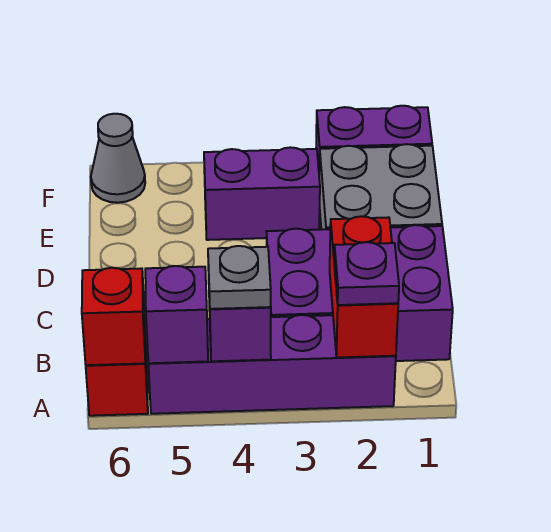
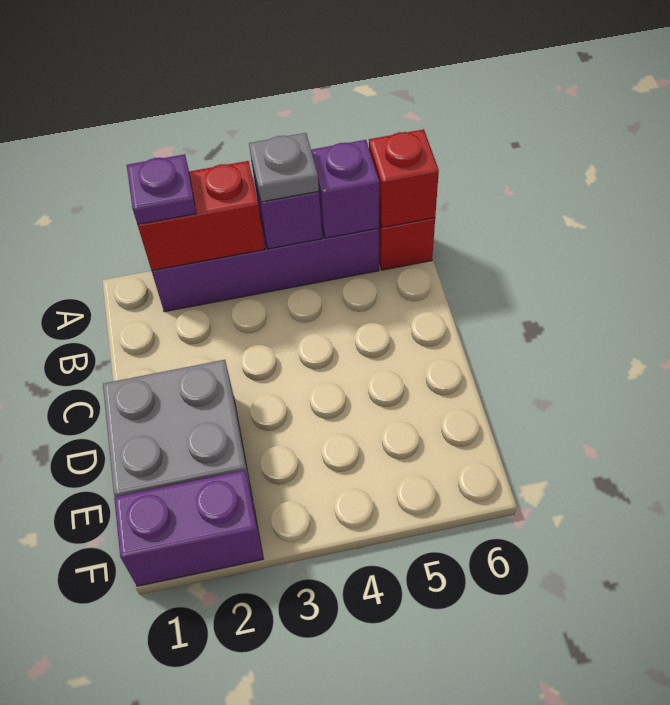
red 1x2 brick [330,216,398,358] -> red 1x2 brick turned to [138,161,265,271]
purple 2x3 brick [267,225,453,361] -> none
purple 1x2 brick [204,147,320,240] -> none
grey 1x1 cone [91,114,145,203] -> none

